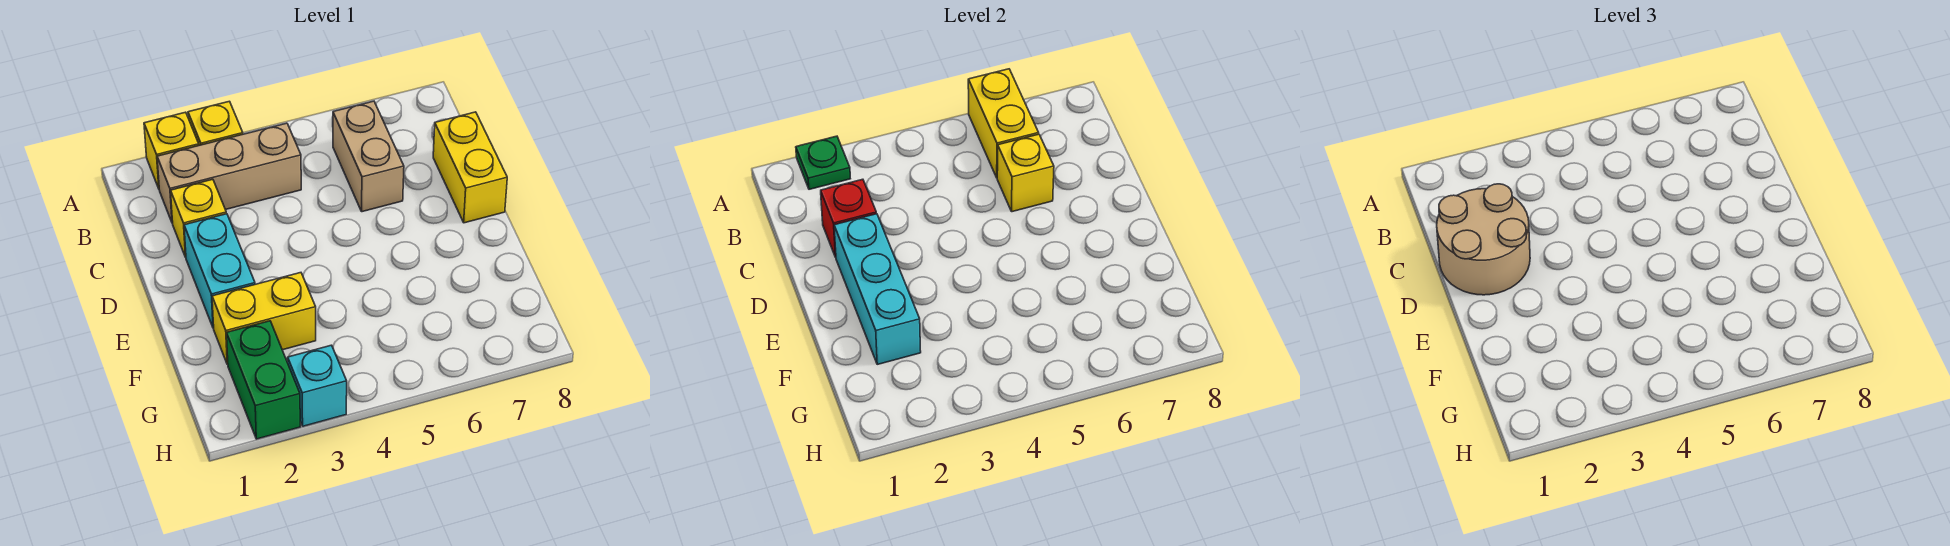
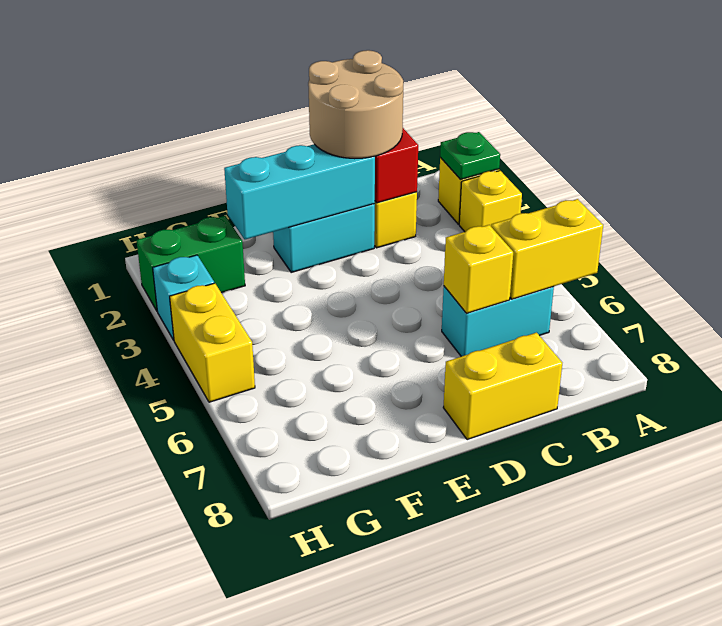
tan 1x3 brick [157,123,301,223] -> none
tan 1x2 brick [333,101,404,212] -> cyan 1x2 brick [442,286,554,357]
yellow 1x2 brick [212,273,316,364] -> yellow 1x2 brick moved to [170,283,255,402]

